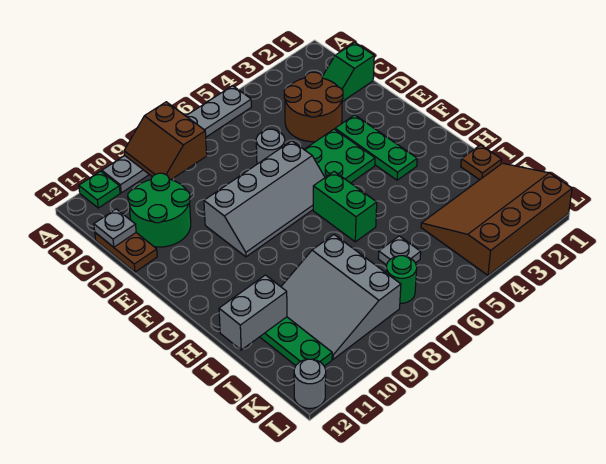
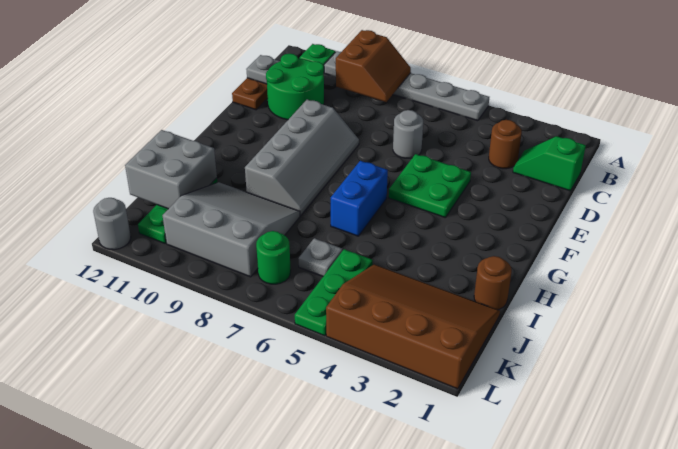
brown 2x2 slope [124,102,207,180] -> brown 2x2 slope turned to [336,30,411,102]
brown 2x2 round brick [284,72,343,142] -> brown 1x1 round brick [489,120,522,169]
green 1x3 plate [335,115,417,180] -> green 1x3 plate moved to [295,249,373,336]
grey 2x4 slope [204,141,325,257] -> grey 2x4 slope turned to [245,100,359,216]
green 1x2 brick [313,172,377,242] -> blue 1x2 brick [331,161,388,236]
brown 1x1 plate [461,145,502,180] -> brown 1x1 round brick [474,256,512,310]
grey 3x3 slope [281,235,401,359] -> grey 3x3 slope turned to [163,182,300,277]
grey 1x2 brick [219,275,287,350] -> grey 2x2 brick [125,130,217,209]

